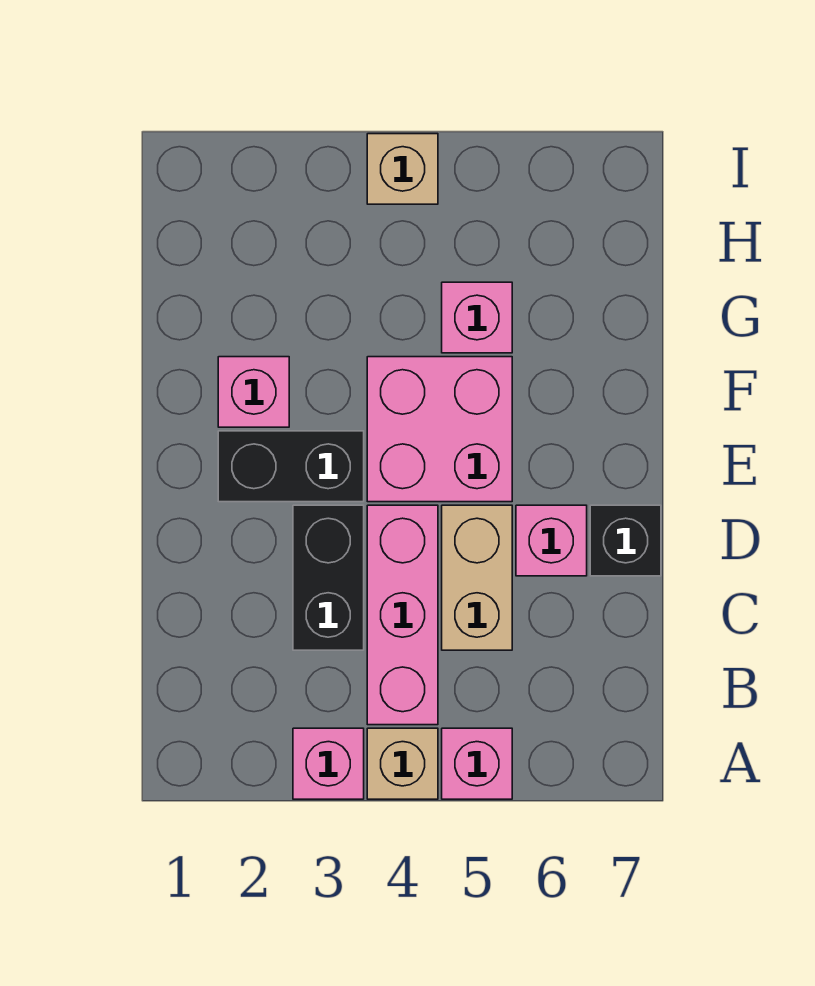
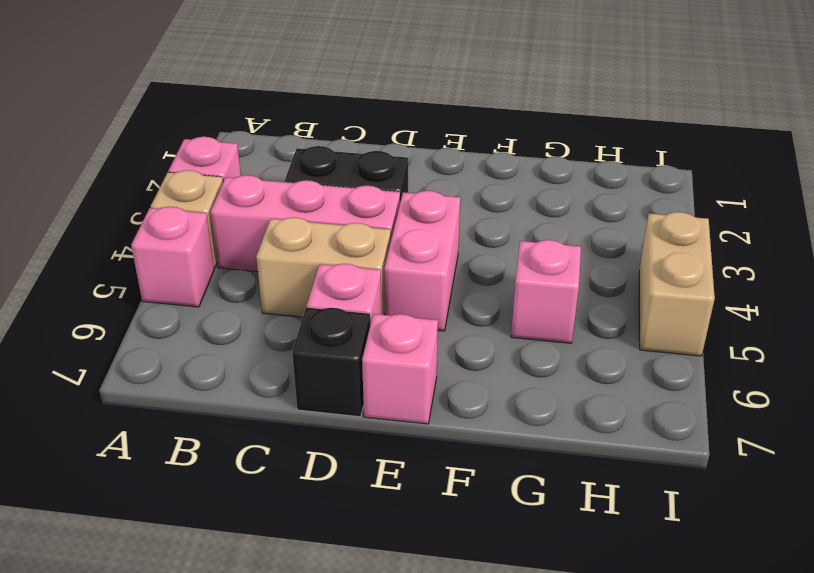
black 1x2 brick [218,431,364,502] -> none
pink 2x2 brick [367,357,512,502] -> pink 1x2 brick [384,191,460,331]
pink 1x1 brick [218,357,289,427] -> pink 1x1 brick moved to [362,314,438,424]
tan 1x1 brick [367,134,438,204] -> tan 1x2 brick [639,212,715,356]

